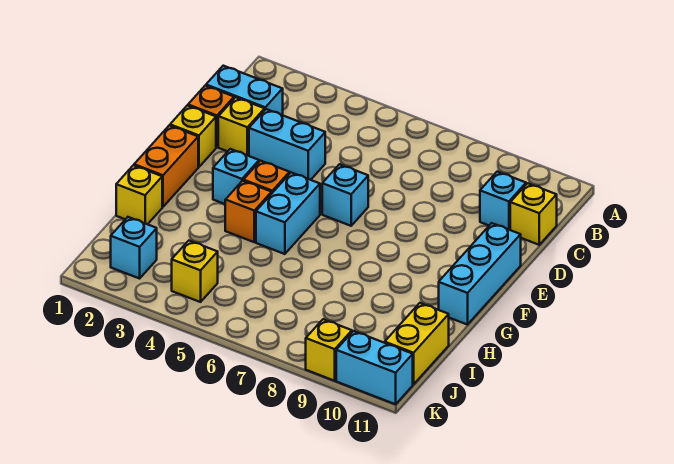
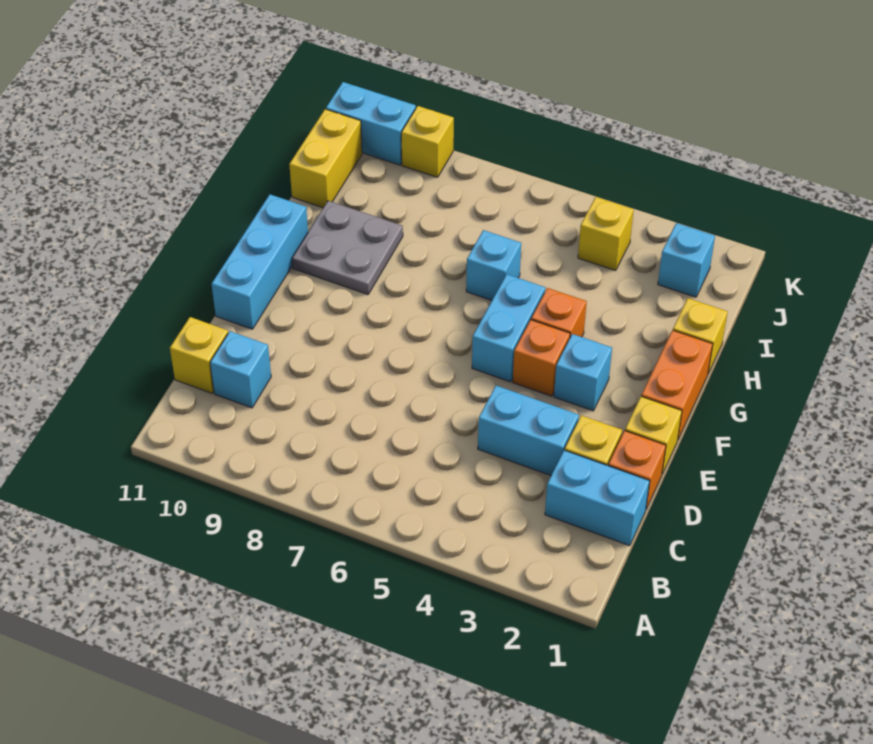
cyan 1x1 brick [322,164,368,226] -> cyan 1x1 brick moved to [466,230,521,300]
none -> grey 2x2 plate [292,201,403,295]

